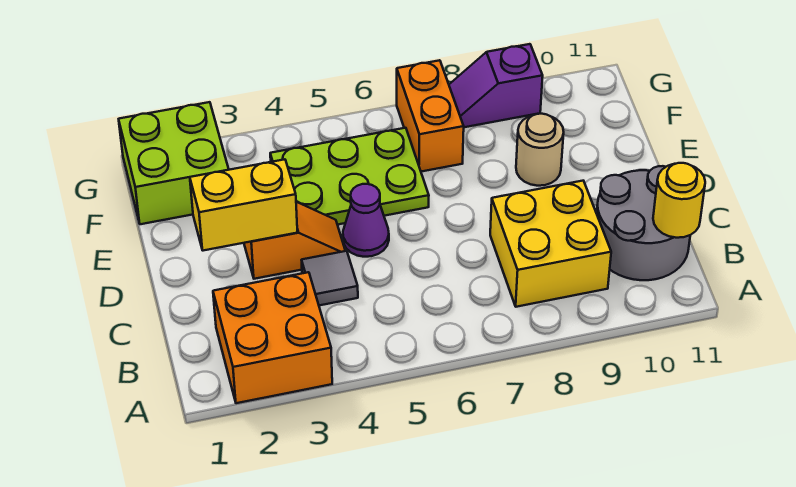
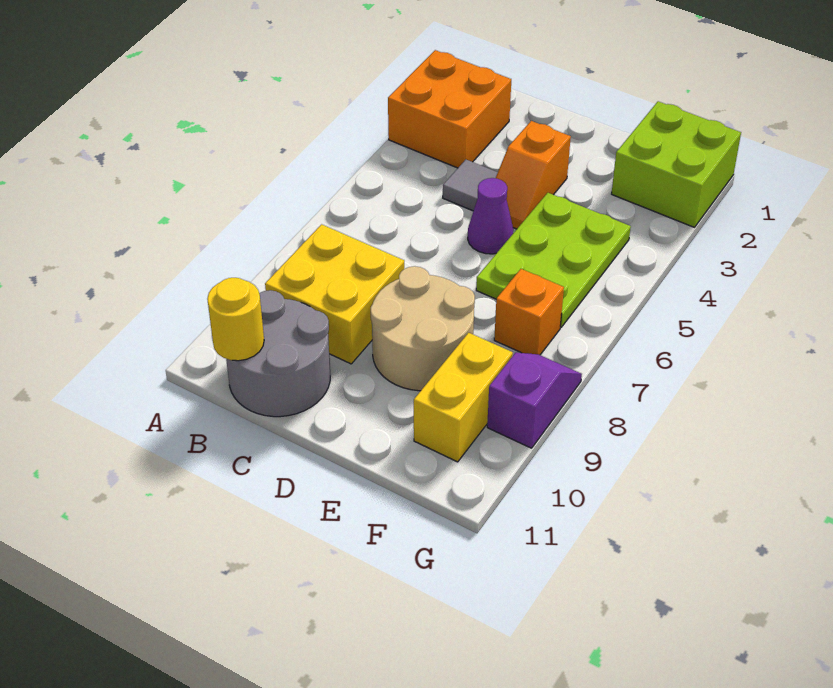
yellow 1x2 brick [190,159,297,251] -> yellow 1x2 brick moved to [414,333,513,462]
tan 1x1 round brick [516,114,564,186] -> tan 2x2 round brick [371,266,475,391]
orange 1x2 brick [397,60,464,172] -> orange 1x1 brick [494,269,564,355]

